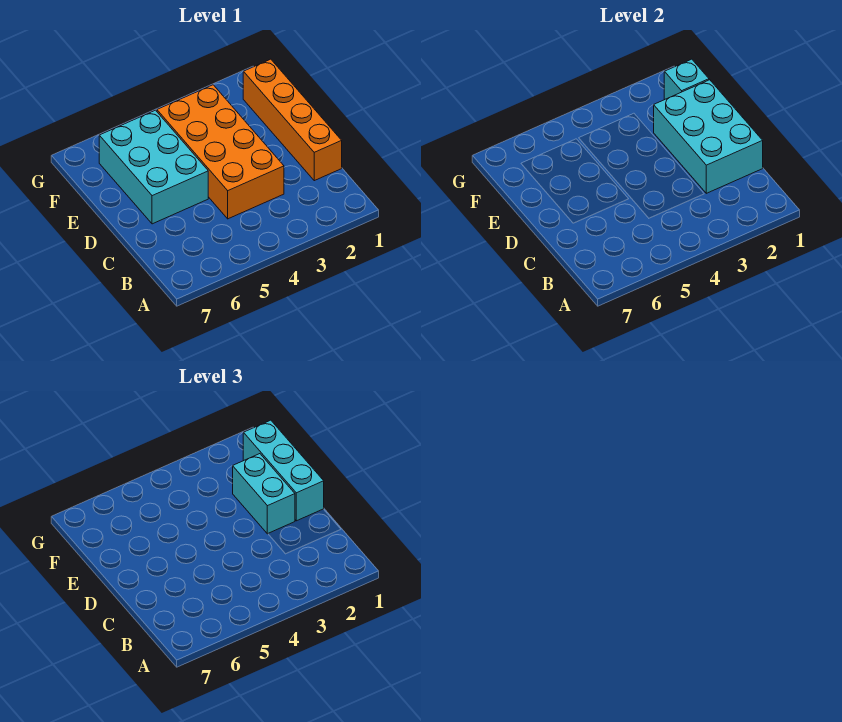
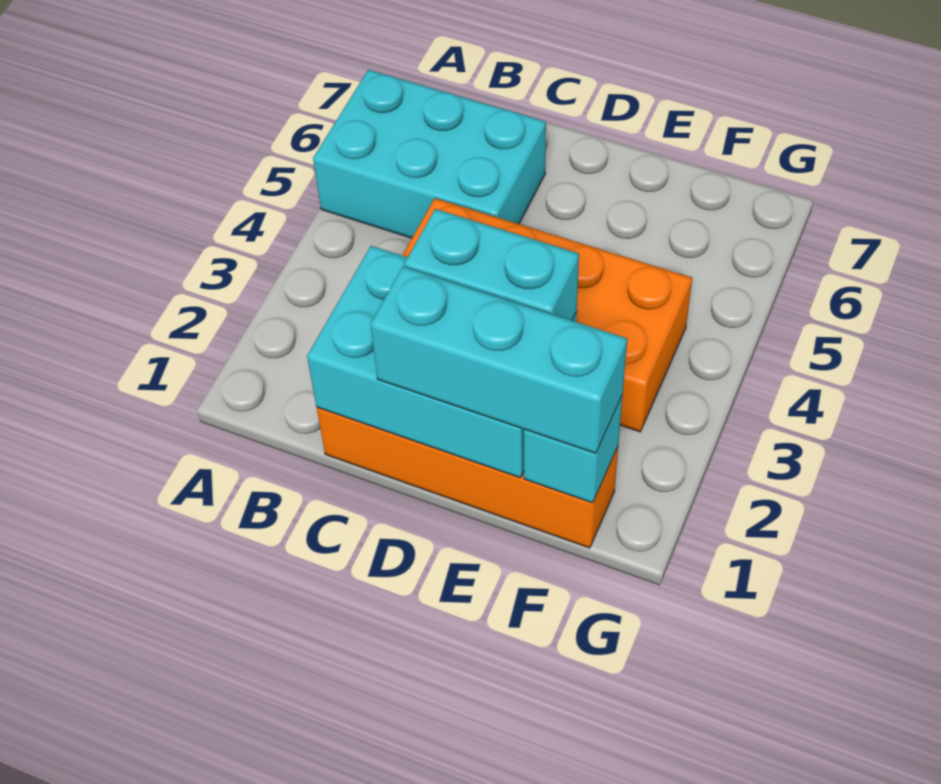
cyan 2x3 brick [99,110,208,224] -> cyan 2x3 brick moved to [313,70,546,238]

